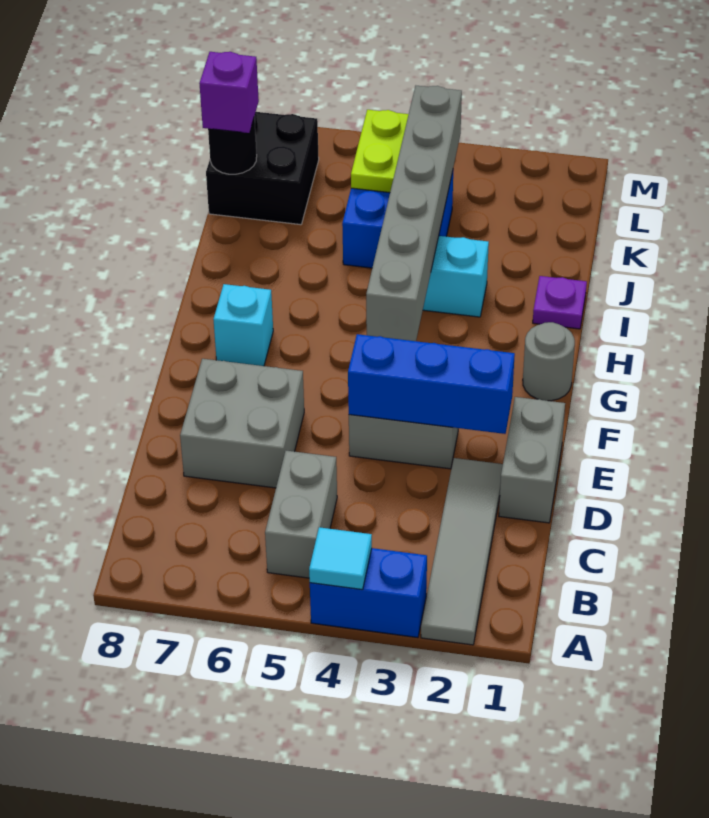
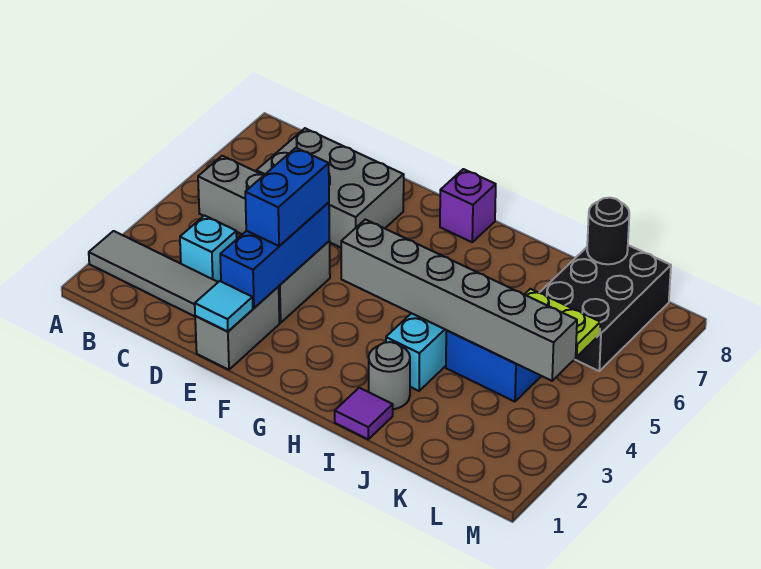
blue 1x2 brick [310,548,427,638] -> blue 1x2 brick moved to [245,148,329,246]
cyan 1x1 tile [309,527,372,590] -> cyan 1x1 tile moved to [195,281,253,332]
grey 1x2 brick [499,397,565,523] -> grey 1x2 brick turned to [195,287,279,370]
grey 2x2 brick [180,359,304,488] -> grey 2x3 brick [256,128,404,248]
grey 1x1 round brick [523,322,575,401] -> grey 1x1 round brick moved to [369,342,410,409]
cyan 1x1 brick [213,284,273,366] -> cyan 1x1 brick moved to [180,216,237,282]
purple 1x1 plate [533,276,587,329] -> purple 1x1 tile [335,388,393,439]
black 2x2 brick [206,112,319,225] -> black 2x3 brick [539,245,671,371]
purple 1x1 brick [199,52,259,133] -> purple 1x1 brick moved to [440,169,496,242]

